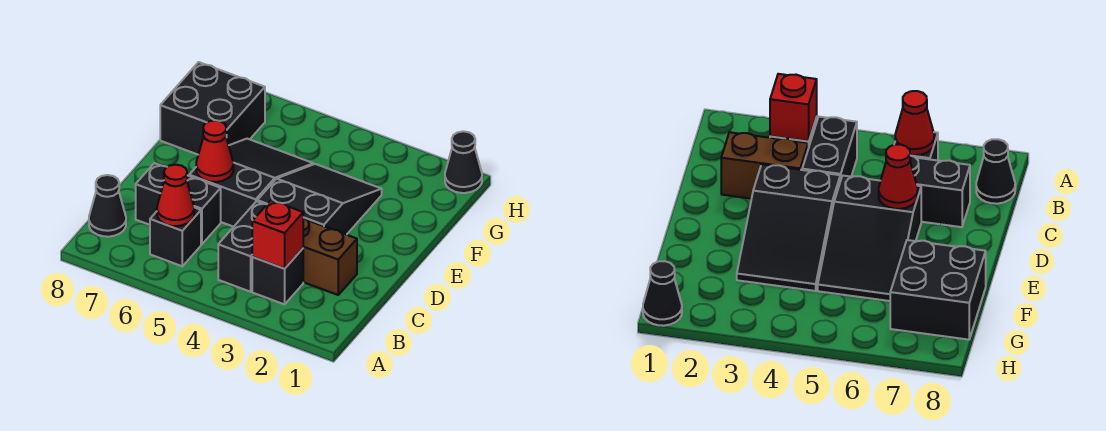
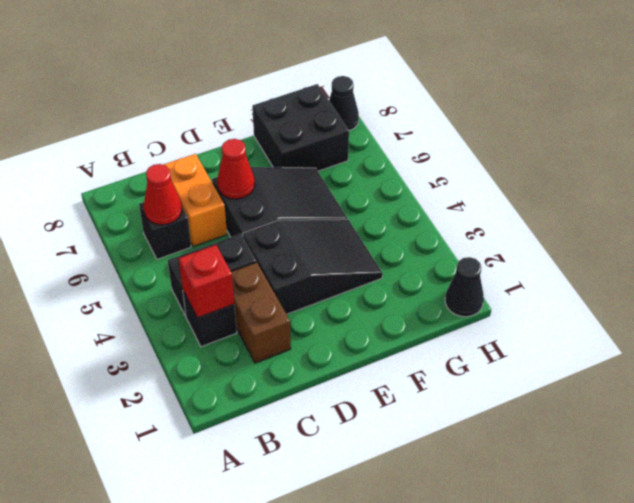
black 1x1 cone [89,175,126,237] -> black 1x1 cone moved to [329,76,359,131]
black 1x2 brick [136,163,221,244] -> orange 1x2 brick [163,154,227,247]

